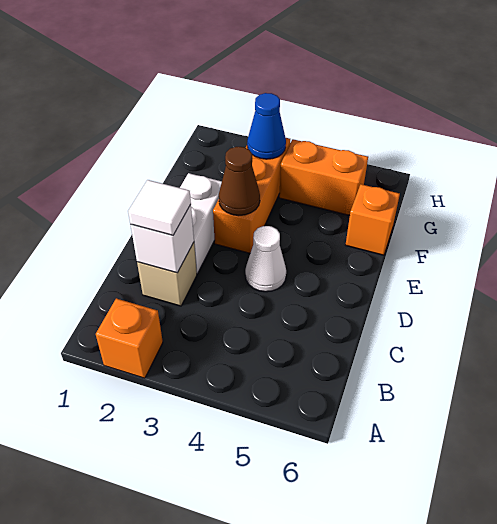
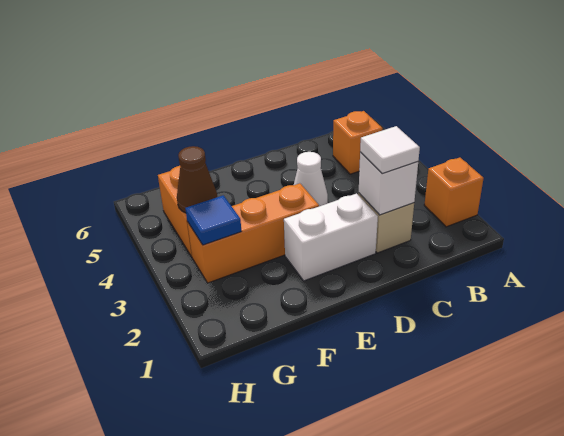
brown 1x1 cone [219,147,260,215] -> brown 1x1 cone moved to [177,146,217,213]
orange 1x1 brick [346,184,400,255] -> orange 1x1 brick moved to [333,111,383,174]
blue 1x1 cone [247,93,286,159] -> blue 1x1 tile [185,195,241,245]

